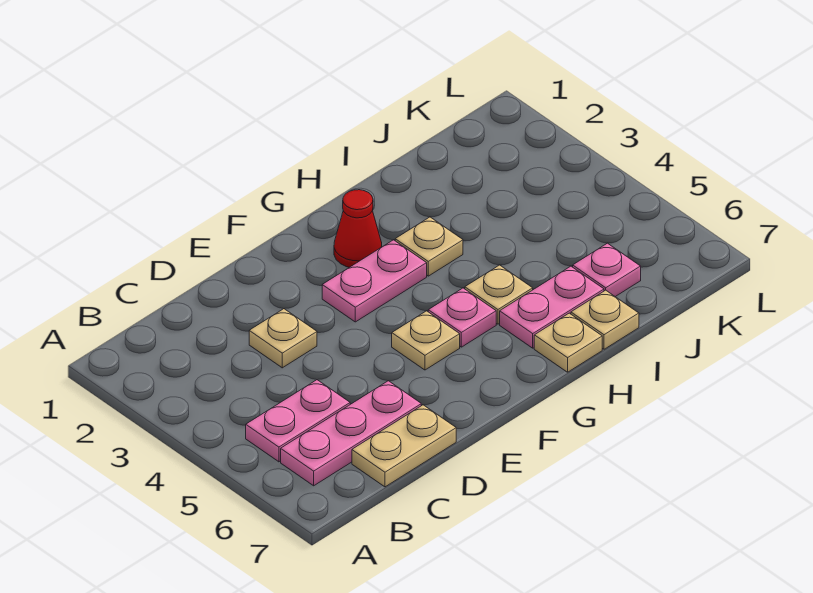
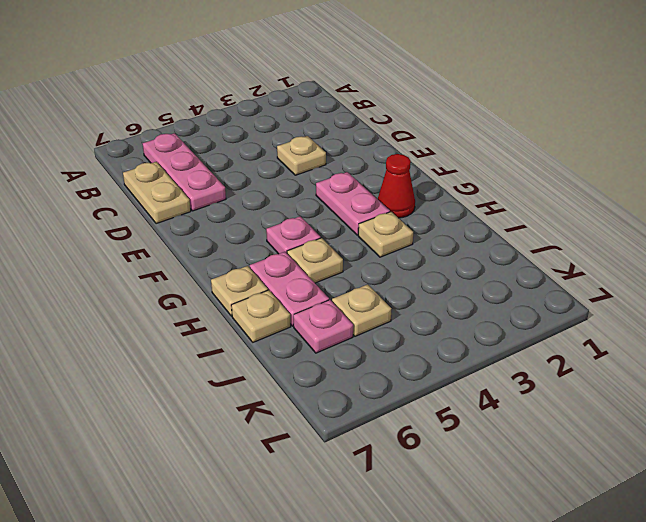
pink 1x2 plate [246,380,350,462] -> none
tan 1x1 plate [392,311,460,370] -> tan 1x1 plate moved to [332,284,392,336]

